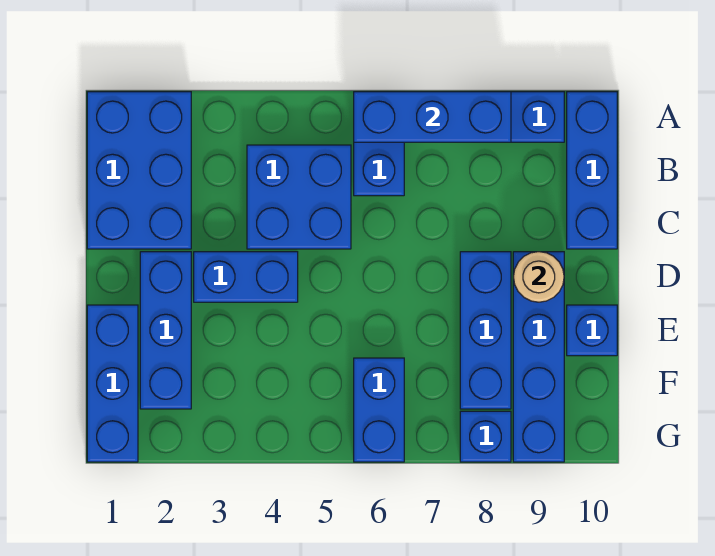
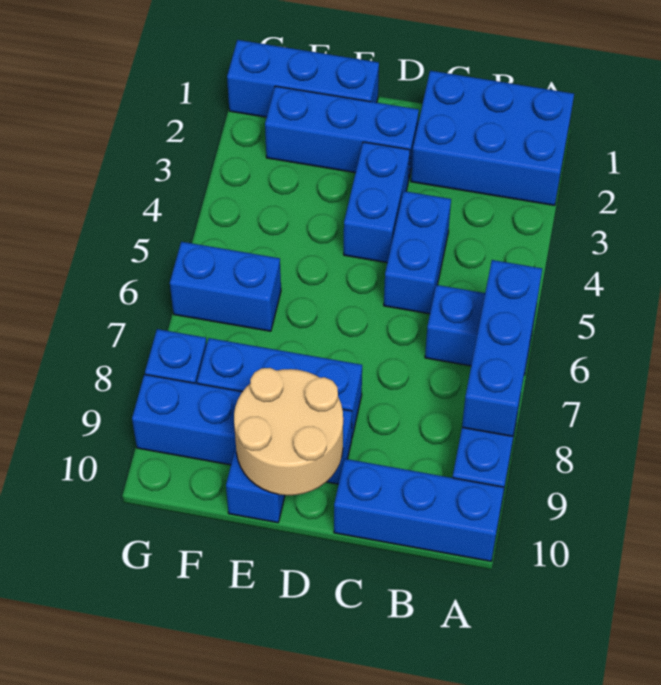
blue 2x2 brick [247,145,351,249] -> blue 1x2 brick [384,191,451,314]
tan 1x1 round brick [513,252,564,302] -> tan 2x2 round brick [234,368,343,495]

